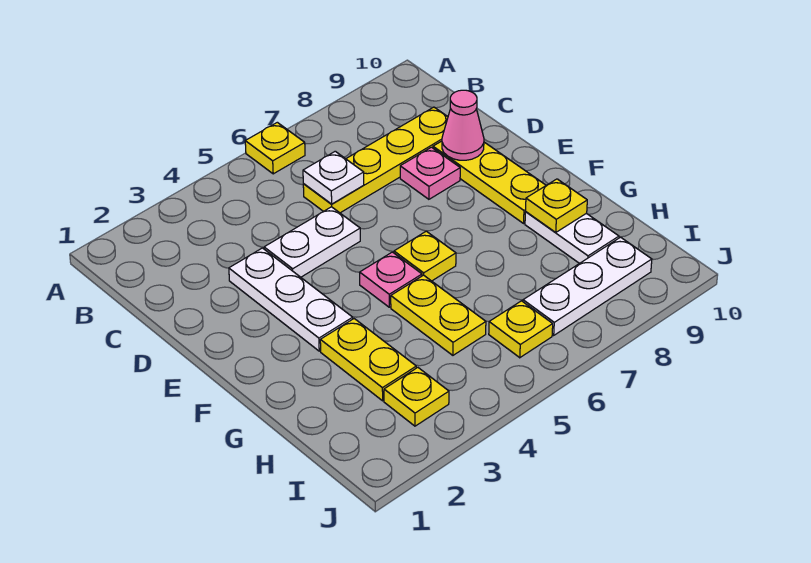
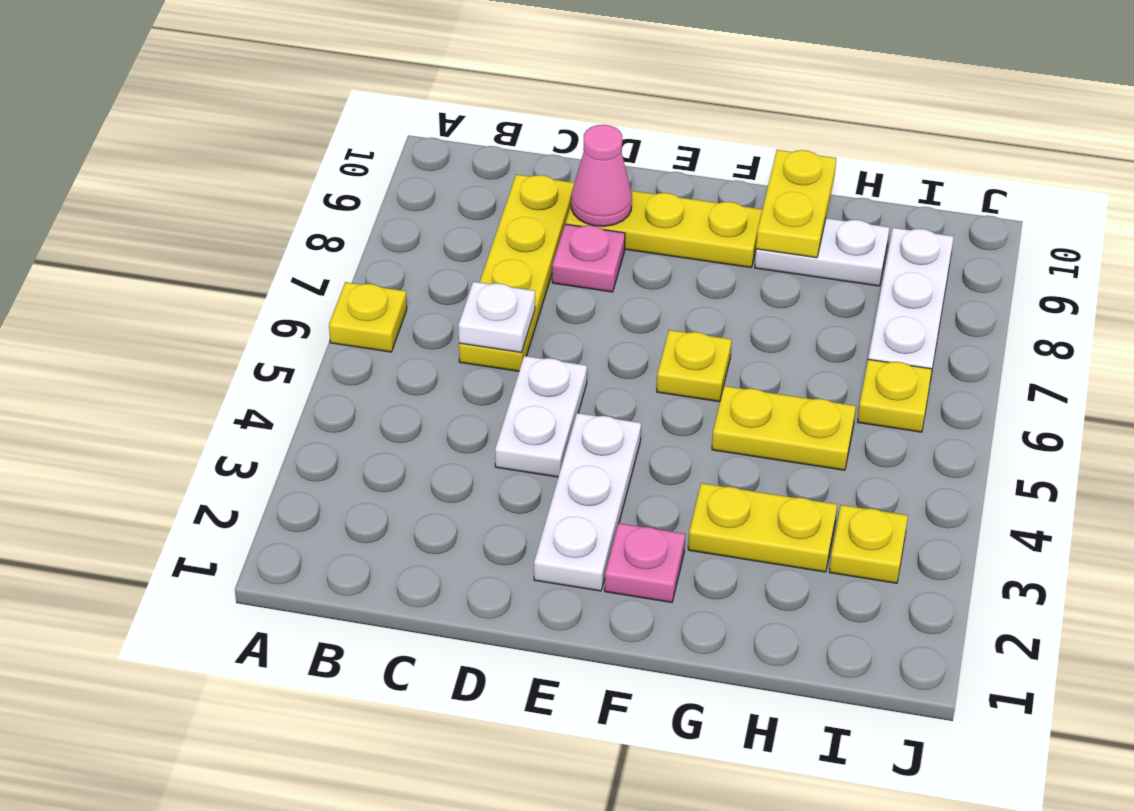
white 1x3 plate [229,248,353,351] -> white 1x3 plate turned to [534,413,641,591]
pink 1x1 plate [360,252,422,307] -> pink 1x1 plate moved to [605,523,685,602]
yellow 1x1 plate [526,179,587,232] -> yellow 1x2 plate [756,150,836,258]

